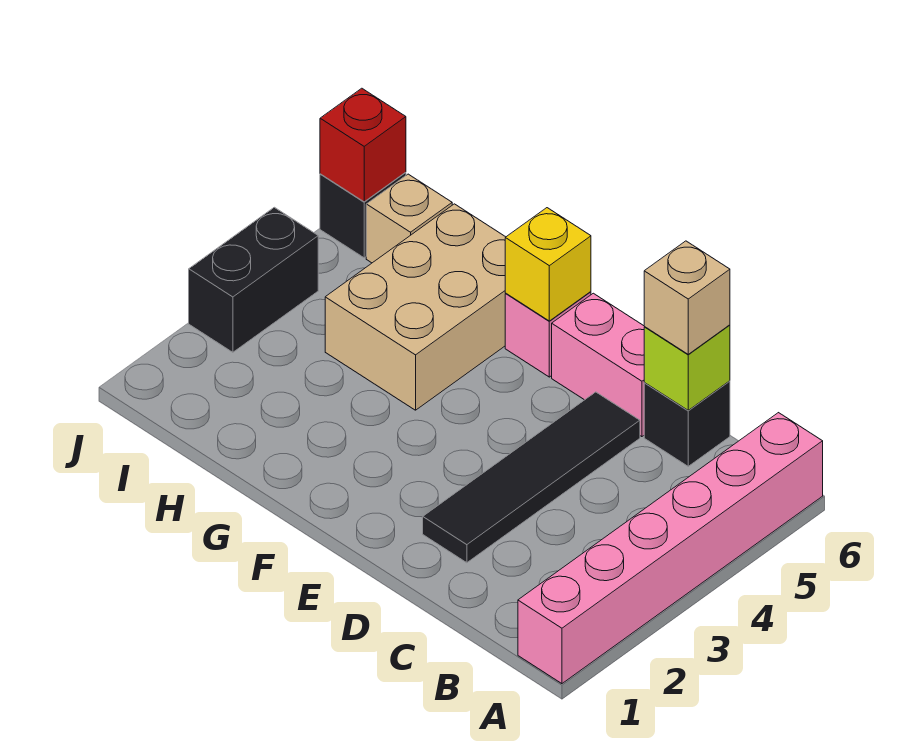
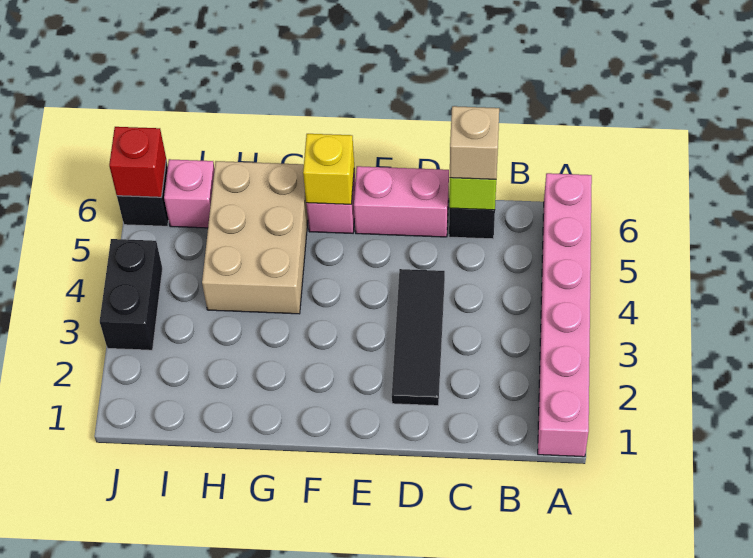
black 1x4 tile [423,392,640,563] -> black 1x3 tile [392,269,445,406]
tan 1x1 brick [366,174,452,263] -> pink 1x1 brick [164,159,215,228]

